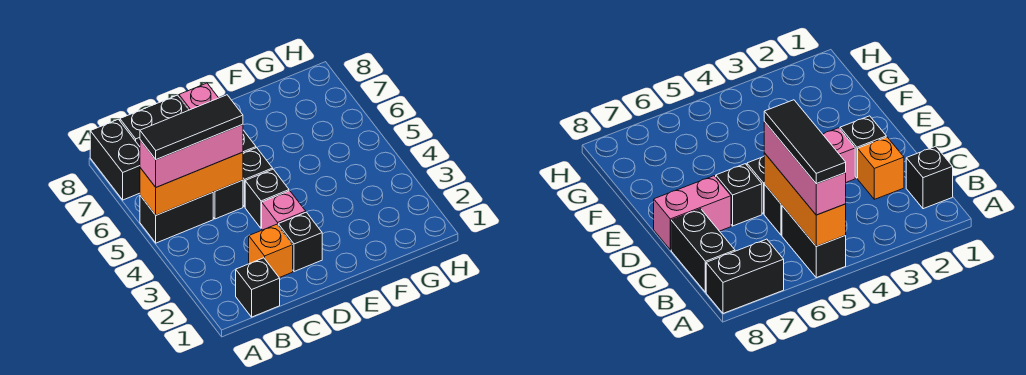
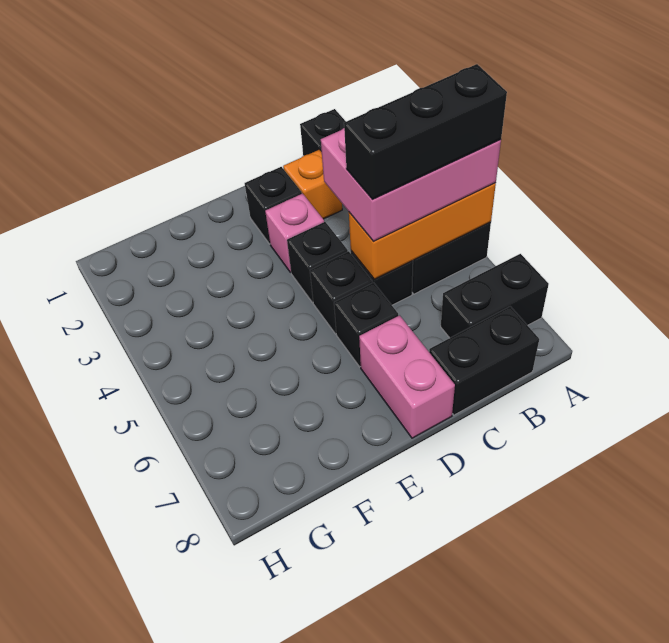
pink 1x3 brick [140,124,243,187] -> pink 2x3 brick [321,128,501,242]
black 1x3 tile [140,95,243,160] -> black 1x3 brick [344,64,507,199]
black 1x2 brick [90,119,140,200] -> black 1x2 brick turned to [441,254,549,338]

